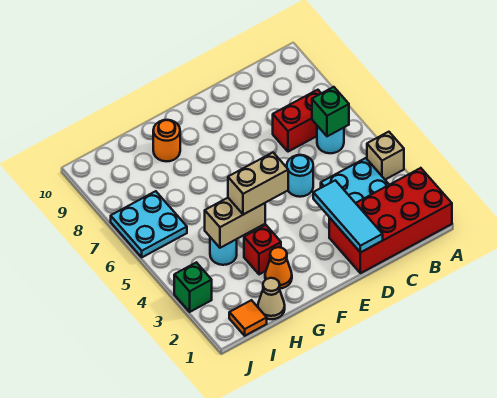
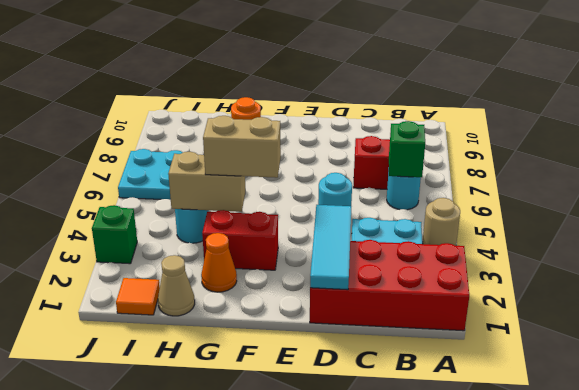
tan 1x1 brick [367,132,404,180] -> tan 1x1 round brick [422,198,460,246]
red 1x1 brick [244,225,281,274] -> red 1x2 brick [202,210,278,270]

